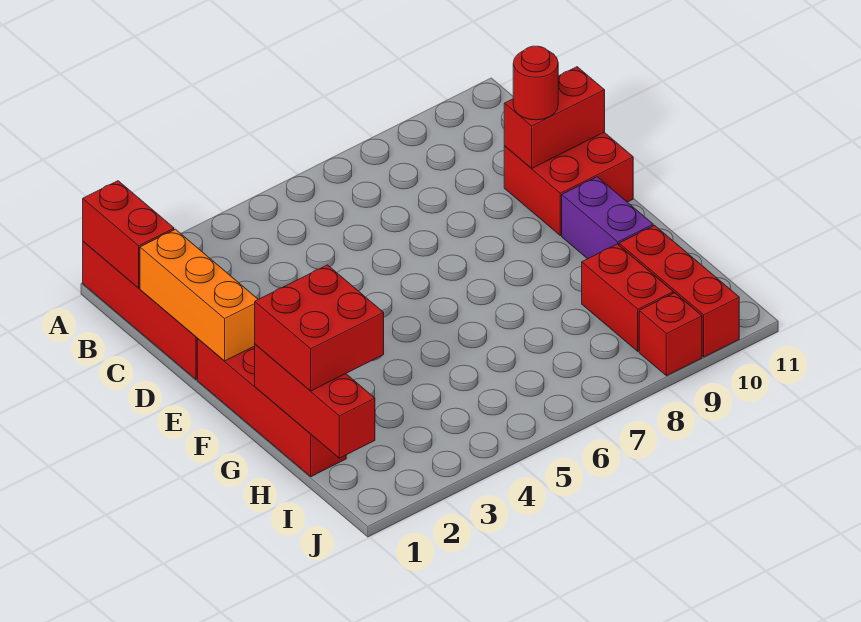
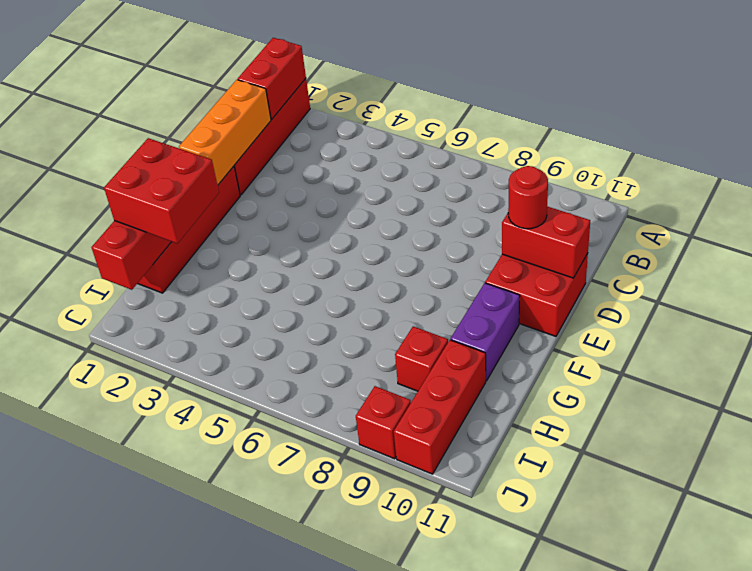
red 1x2 brick [582,244,673,351] -> red 1x1 brick [395,326,448,391]

